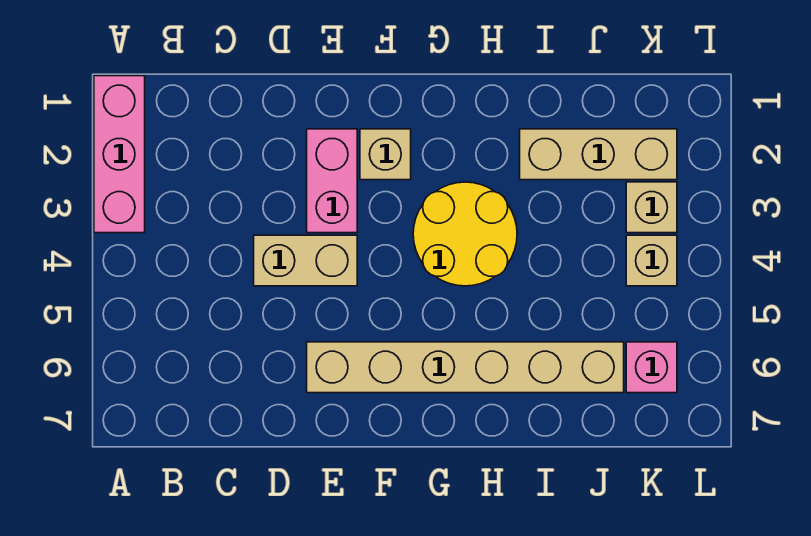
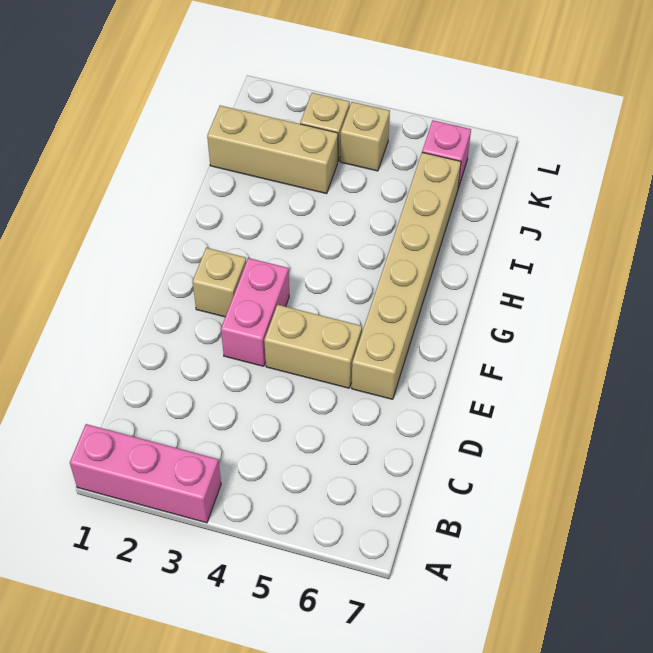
tan 1x2 brick [254,235,357,286] -> tan 1x2 brick turned to [264,305,362,388]
pink 1x2 brick [307,129,357,233] -> pink 1x2 brick turned to [221,258,289,366]
yellow 2x2 round brick [413,182,517,286] -> none
tan 1x3 brick [520,129,677,180] -> tan 1x3 brick turned to [207,106,338,194]

